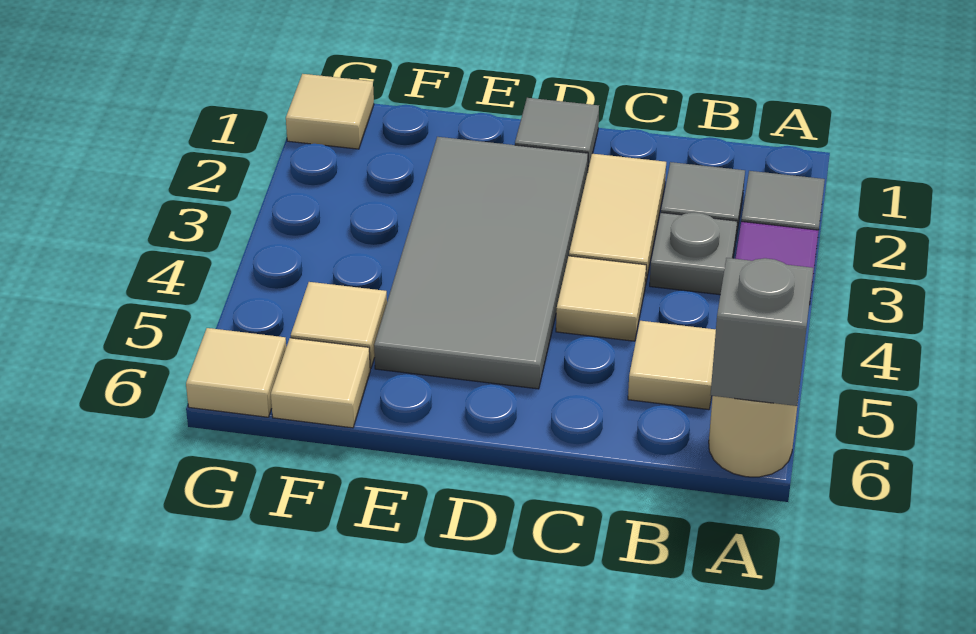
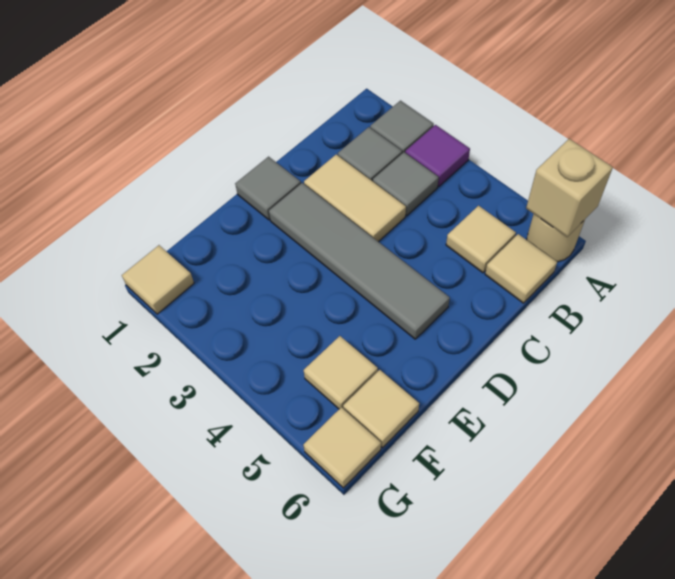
grey 1x1 brick [710,258,813,406] -> tan 1x1 brick [526,139,613,237]
grey 1x1 plate [650,213,737,295] -> grey 1x1 tile [373,152,439,216]
tan 1x1 tile [556,256,646,341] -> tan 1x1 tile moved to [485,234,557,303]
grey 2x4 tile [374,137,588,389] -> grey 1x4 tile [269,183,450,339]

